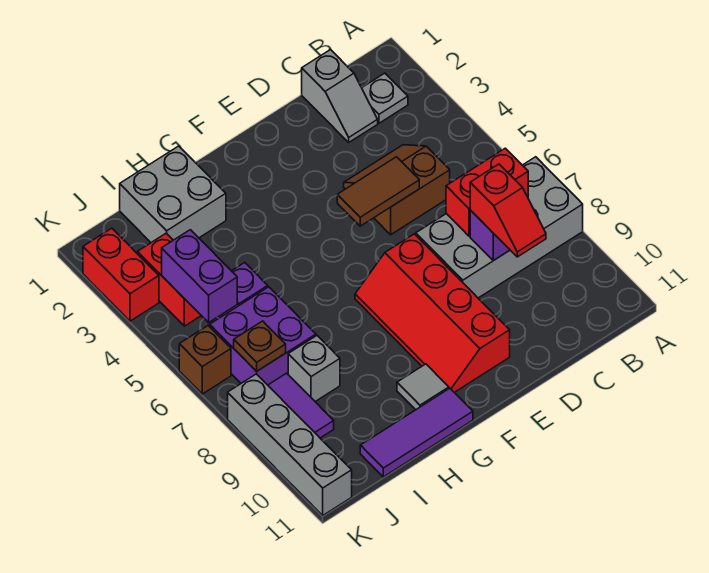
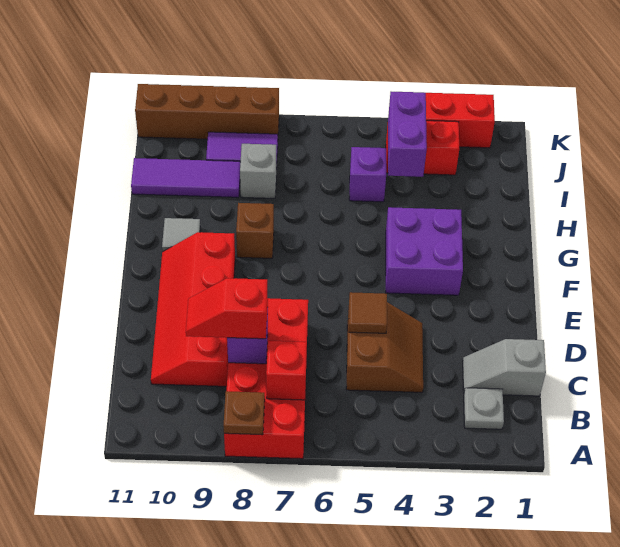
grey 2x4 brick [416,157,583,298] -> red 2x4 brick [224,298,308,459]
red 1x2 brick [446,148,528,236] -> red 1x1 brick [266,341,307,400]
brown 1x2 tile [337,157,419,226] -> brown 1x1 tile [349,292,387,333]
red 2x4 slope [355,234,510,392] -> red 2x4 slope turned to [151,232,235,386]
purple 1x3 tile [360,388,473,477] -> purple 1x3 tile turned to [131,158,240,197]
grey 2x2 brick [120,146,226,242] -> none
purple 2x2 brick [210,287,316,385] -> purple 2x2 brick moved to [386,207,463,295]
purple 1x2 brick [162,230,237,323] -> purple 1x2 brick turned to [388,92,427,177]
brown 1x1 plate [234,321,286,371] -> brown 1x1 plate moved to [224,391,265,435]
brown 1x1 brick [179,326,231,394] -> brown 1x1 brick moved to [236,203,274,258]
grey 1x4 brick [228,374,352,515] -> brown 1x4 brick [135,84,279,139]

